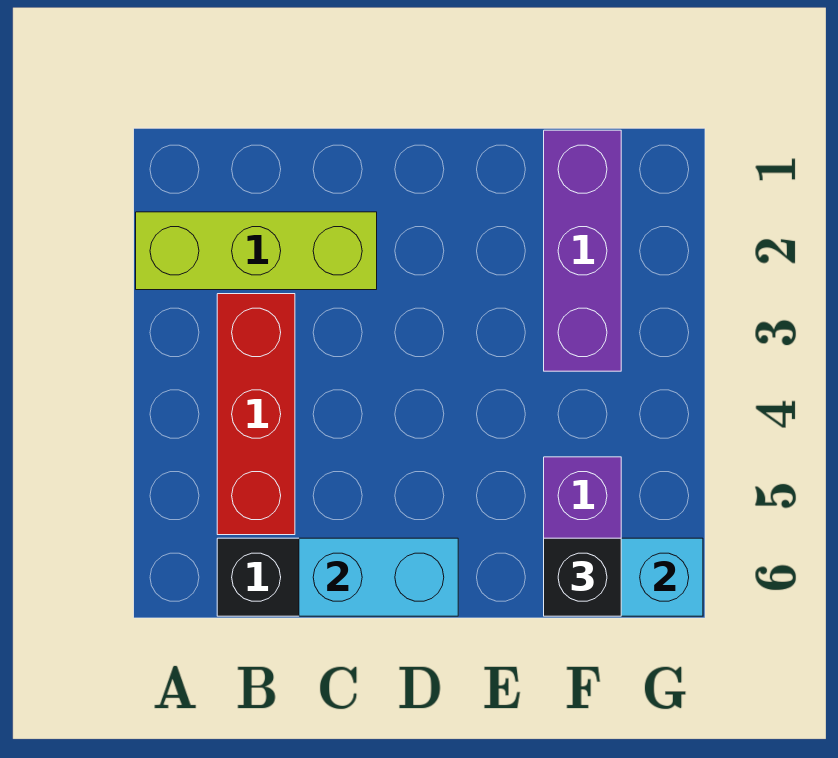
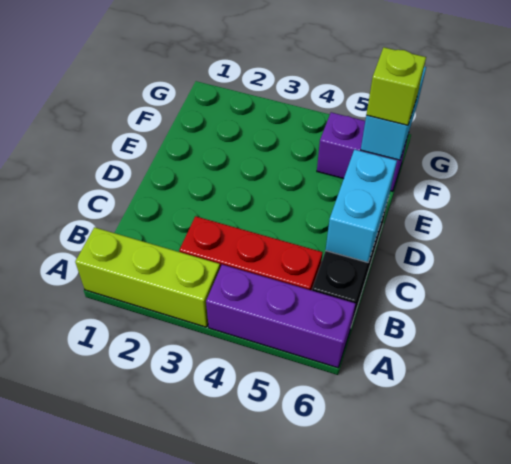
lime 1x3 brick [136,212,377,290] -> lime 1x3 brick turned to [75,227,220,327]
purple 1x3 brick [544,130,621,371] -> purple 1x3 brick moved to [206,265,356,368]
black 1x1 brick [544,538,621,616] -> lime 1x1 brick [366,47,426,125]

